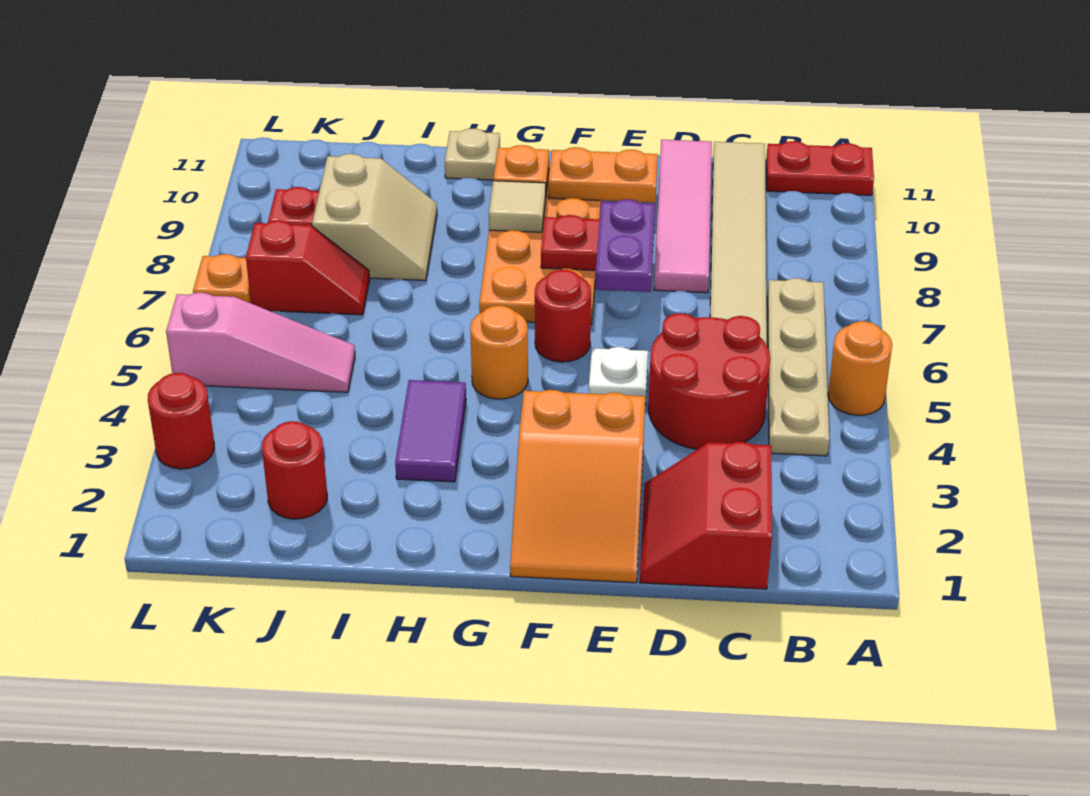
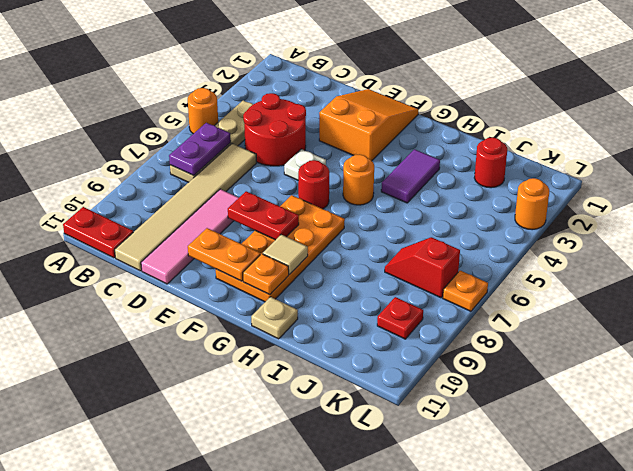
red 2x2 slope [640,442,772,589] -> none
purple 1x2 plate [595,199,655,292] -> purple 1x2 plate moved to [169,123,231,176]
tan 2x2 slope [312,154,437,281] -> none
pink 1x3 slope [166,293,355,392] -> none
red 1x1 round brick [148,373,214,469] -> orange 1x1 round brick [515,178,549,230]

